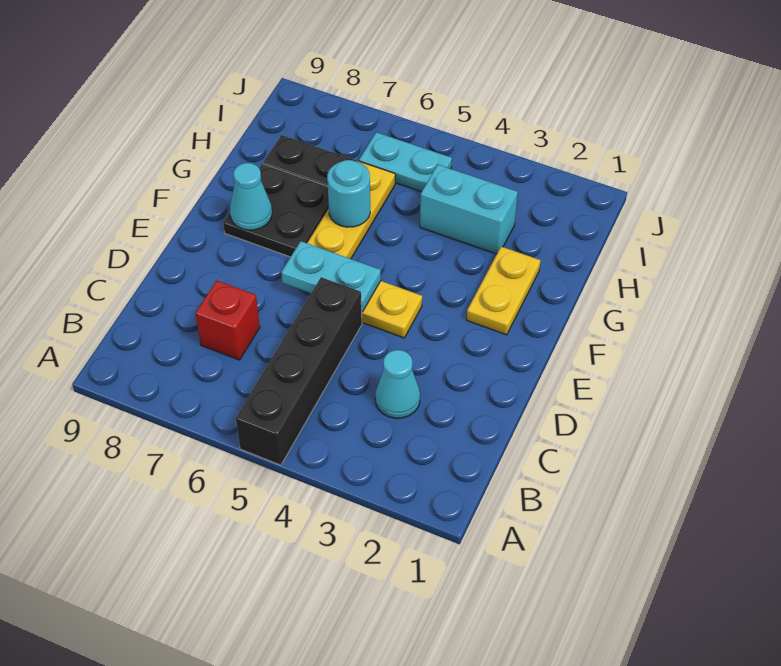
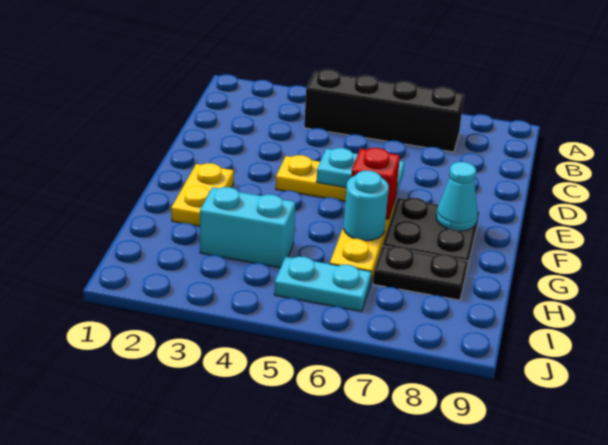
black 1x4 brick [236,277,362,465] -> black 1x4 brick turned to [304,69,464,152]
cyan 1x1 cone [375,350,420,418] -> none
red 1x1 brick [196,281,260,360] -> red 1x1 brick moved to [351,148,400,219]

